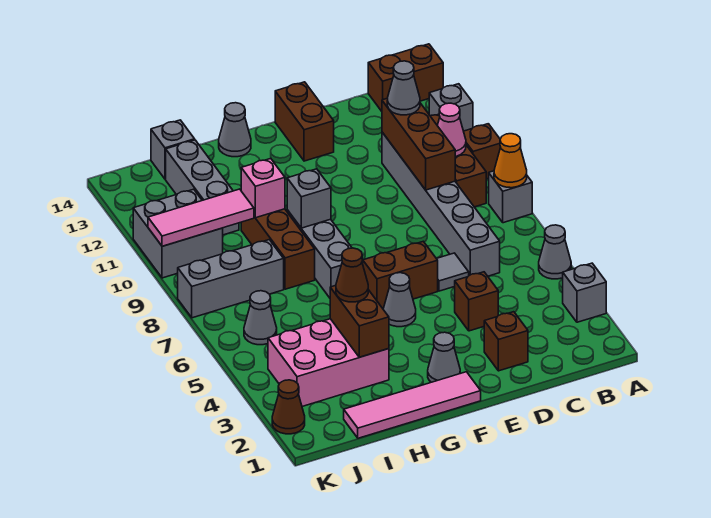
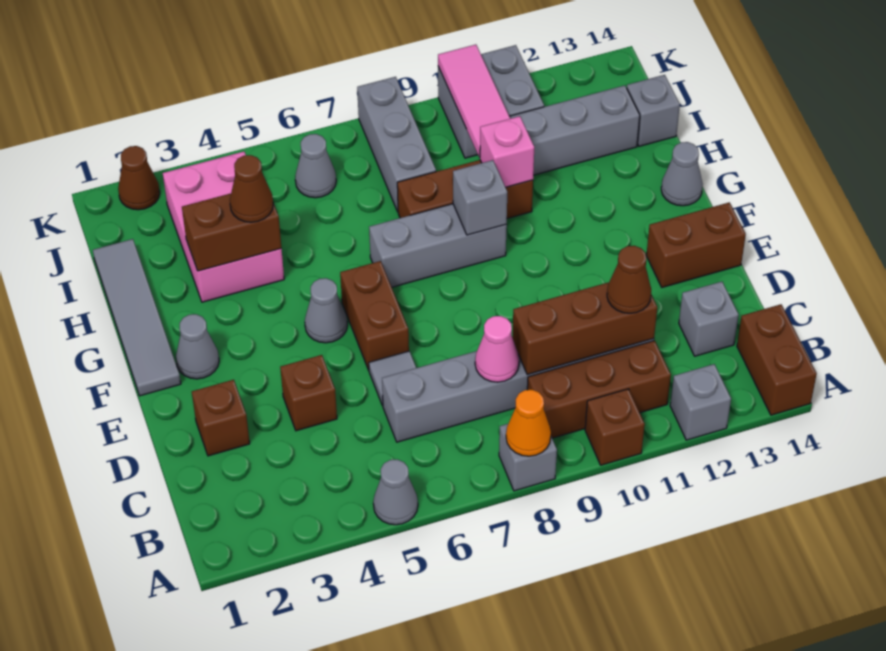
grey 1x1 brick [563,263,606,322] -> grey 1x1 brick moved to [679,282,739,356]
pink 1x1 cone [437,103,466,156] -> pink 1x1 cone moved to [475,316,519,382]
grey 1x1 cone [387,61,420,115] -> brown 1x1 cone [607,246,651,313]
pink 1x4 tile [344,372,481,438] -> grey 1x4 tile [93,239,181,396]

